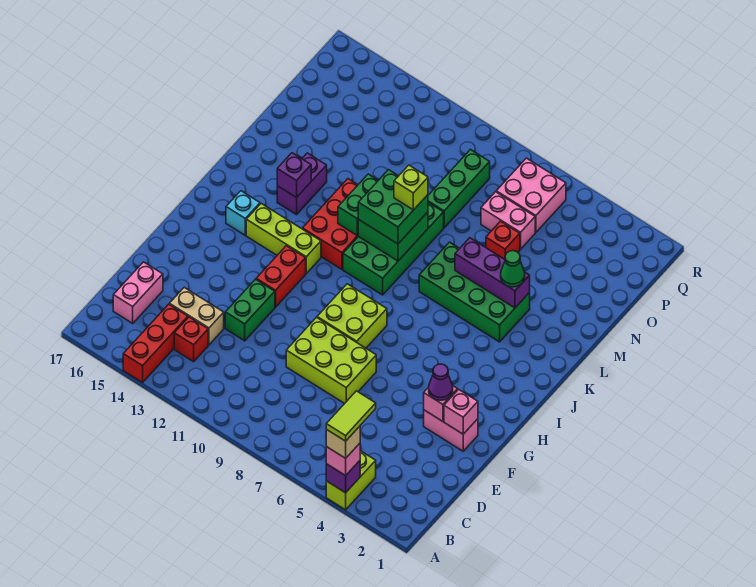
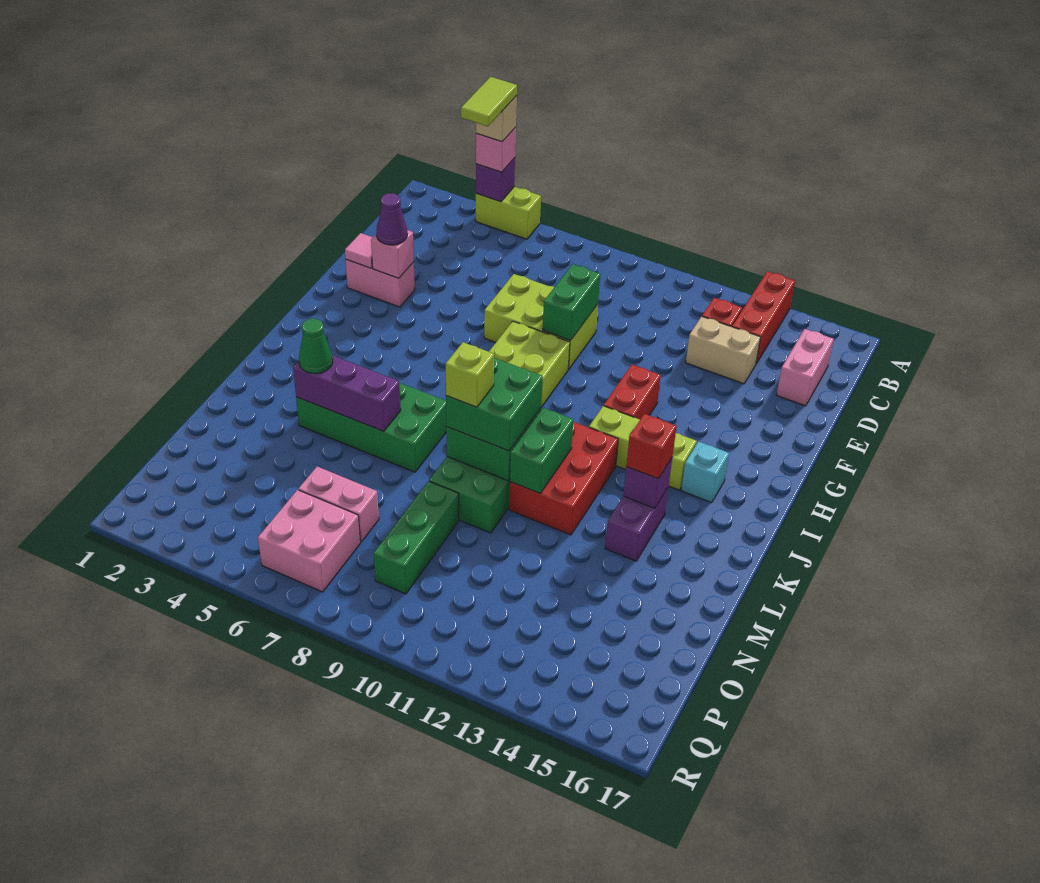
lime 1x2 brick [326,451,376,510] -> lime 1x2 brick turned to [476,187,541,239]
green 1x2 brick [225,279,275,341] -> green 1x2 brick moved to [543,264,601,341]
pink 1x1 brick [444,389,478,434] -> pink 1x1 tile [345,233,373,268]
red 1x1 brick [486,221,520,259] -> red 1x1 brick moved to [626,414,677,479]

